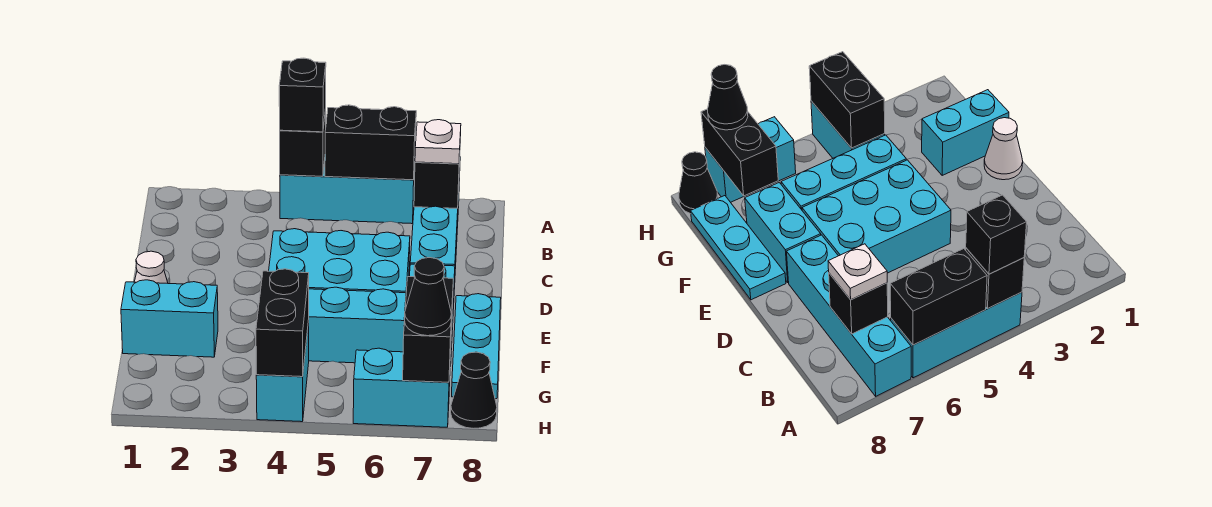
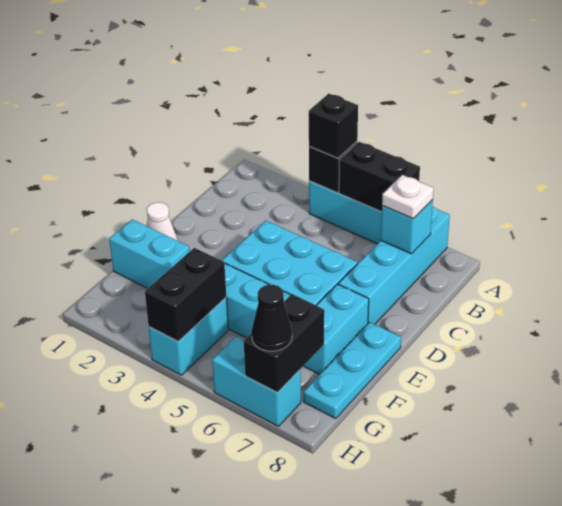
black 1x1 brick [414,158,460,208] -> cyan 1x1 brick [381,200,433,254]
black 1x1 cone [451,352,497,428] -> none

